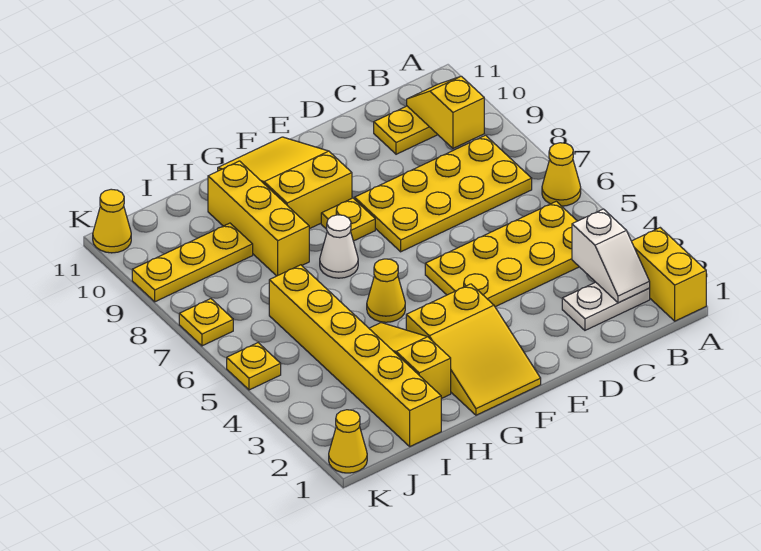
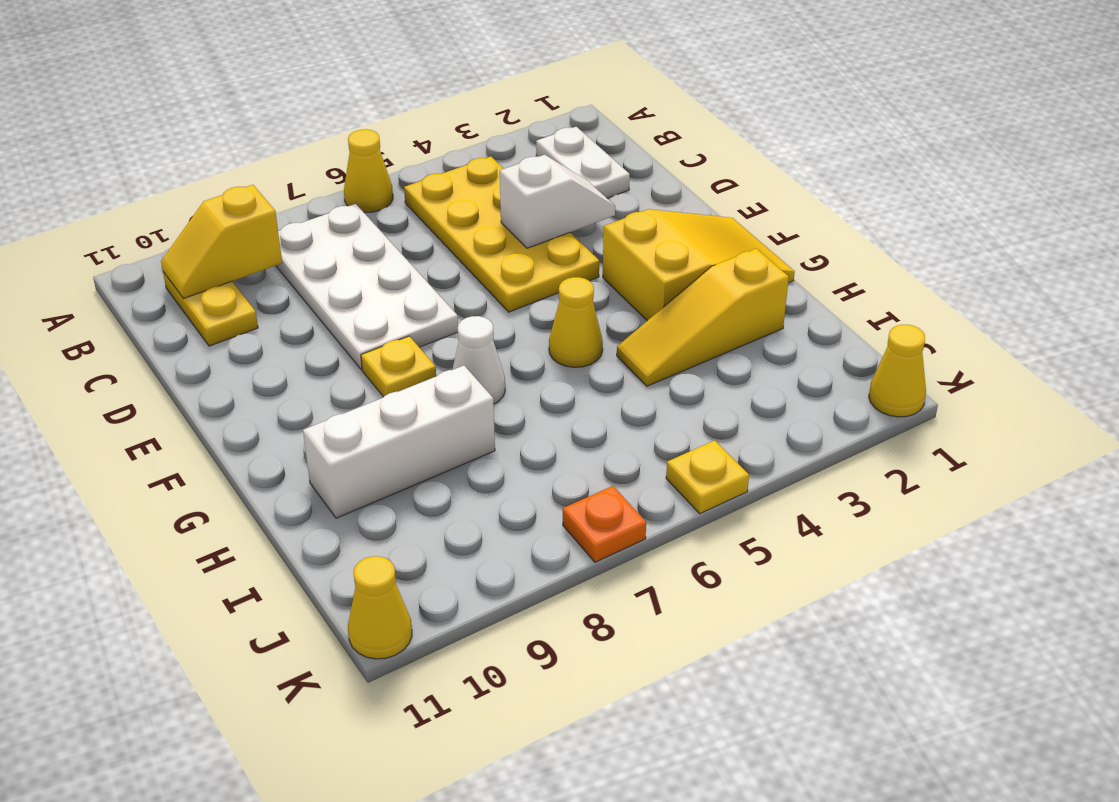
yellow 1x2 brick [632,228,706,321] -> none
white 1x2 slope [572,209,650,303] -> white 1x2 slope moved to [500,155,615,248]
yellow 2x4 plate [355,135,532,252] -> white 2x4 plate [276,204,458,370]
yellow 2x3 slope [218,137,352,229] -> none
yellow 1x3 brick [208,161,309,276] -> white 1x3 brick [303,366,495,518]
yellow 1x6 brick [269,265,441,446] -> none
yellow 1x3 plate [132,223,253,302] -> none
yellow 1x1 plate [179,299,233,346] -> orange 1x1 plate [563,486,646,562]

